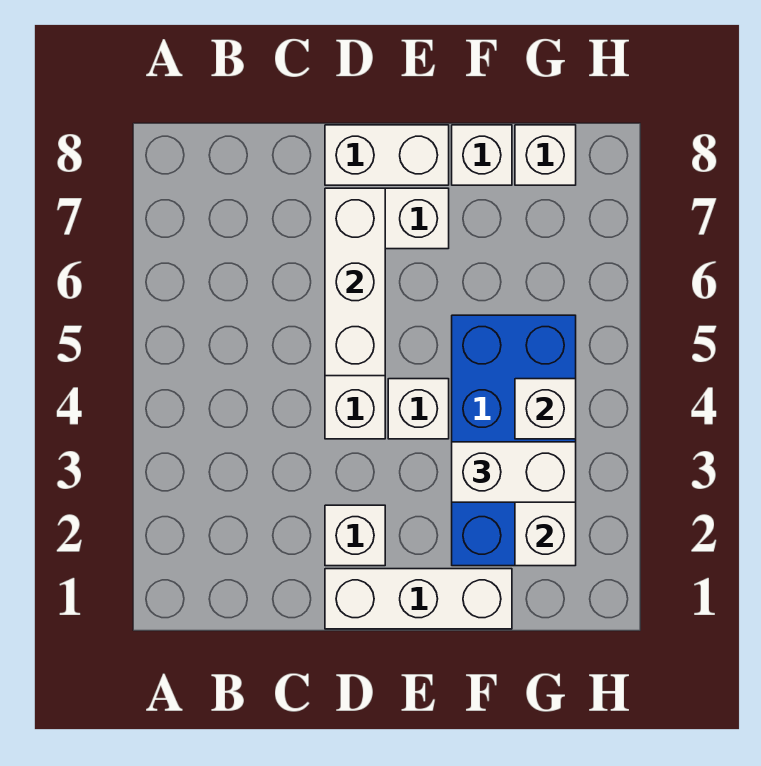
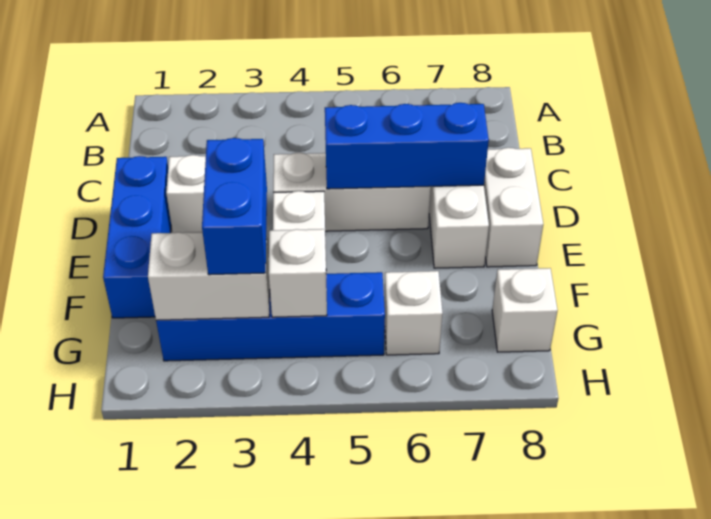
white 1x3 brick [325,569,512,629] -> blue 1x3 brick [103,156,171,318]
white 1x3 brick [325,188,385,376] -> blue 1x3 brick [325,103,489,189]
blue 2x4 brick [452,315,576,566] -> blue 1x4 brick [156,272,385,361]
white 1x2 brick [452,442,576,502] -> blue 1x2 brick [202,138,267,275]
white 1x1 brick [452,125,512,185] -> white 1x1 brick moved to [384,271,443,355]

